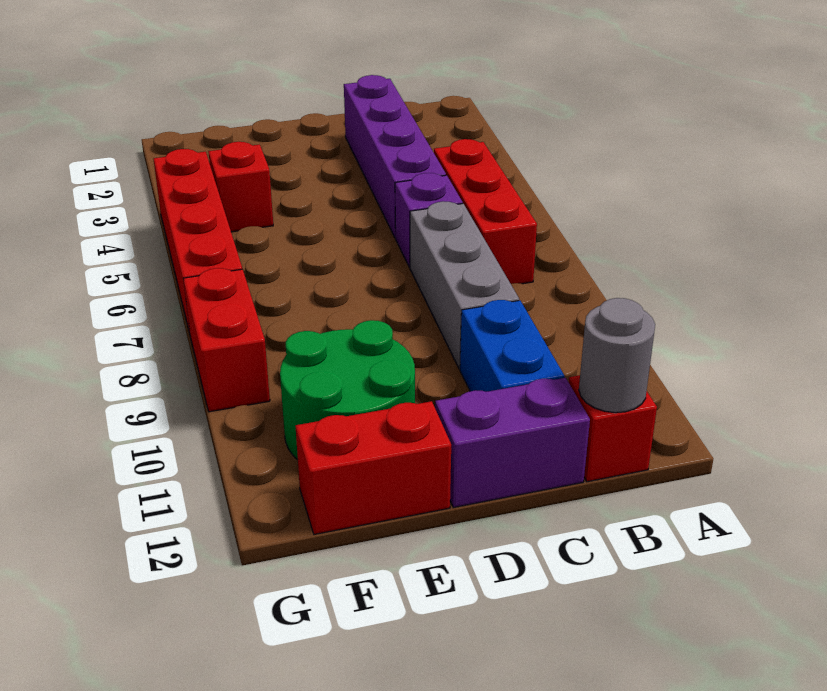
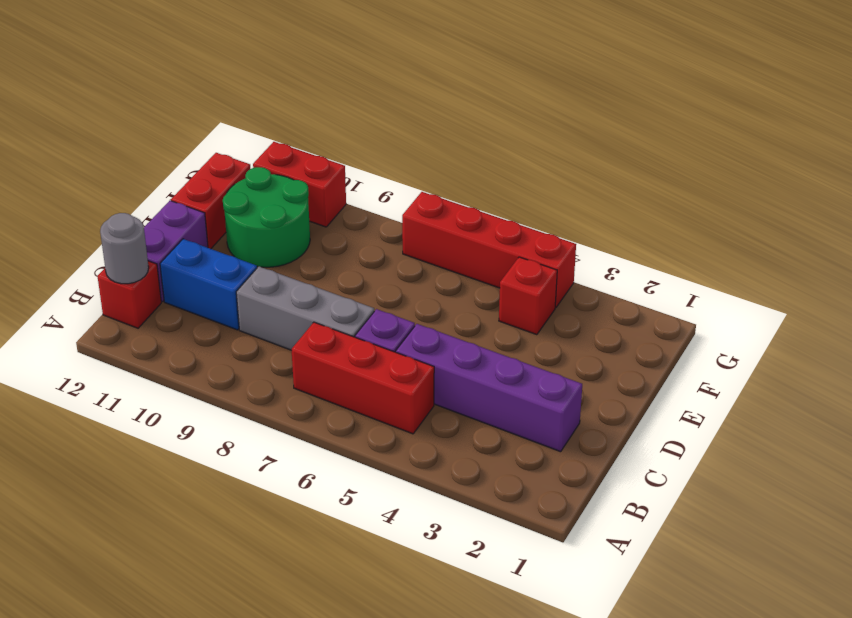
red 1x2 brick [183,268,270,412] -> red 1x2 brick moved to [253,142,346,227]

